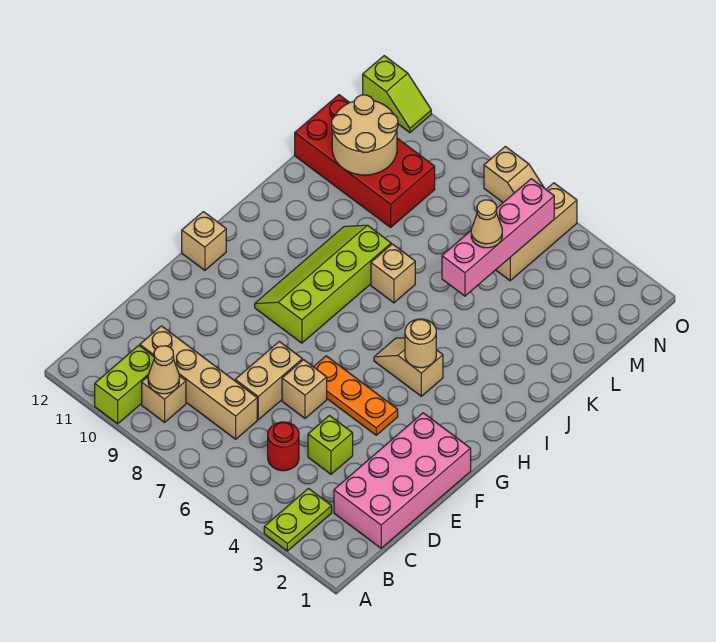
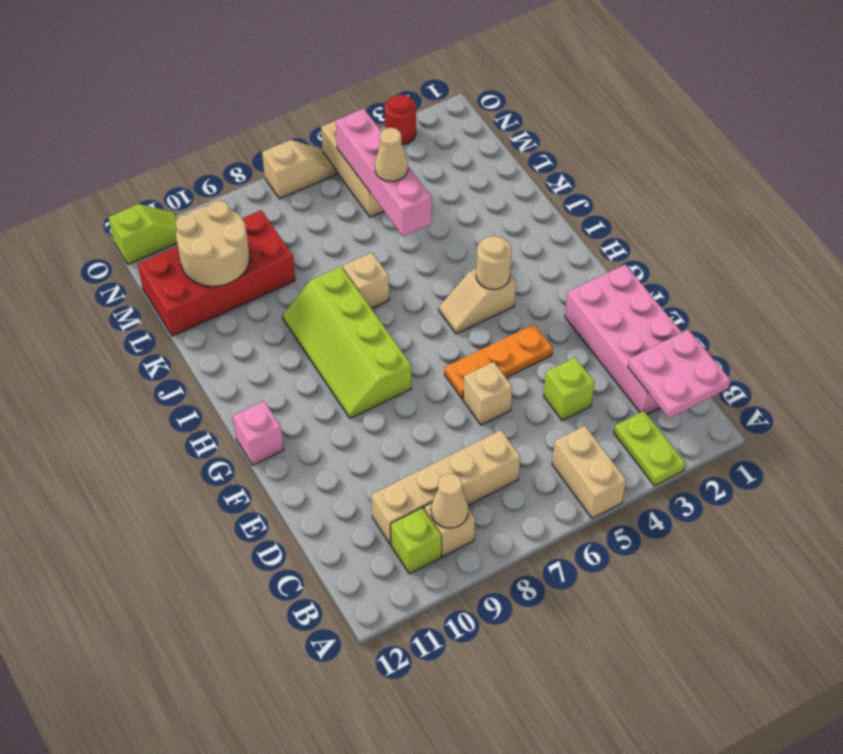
lime 1x2 brick [95,346,154,424] -> lime 1x1 brick [391,508,441,574]
none -> pink 2x2 plate [628,330,731,419]
red 1x1 round brick [268,422,299,471] -> red 1x1 round brick moved to [385,95,416,145]
tan 1x2 brick [235,341,302,420] -> tan 1x2 brick moved to [552,426,626,519]
tan 1x1 brick [182,212,226,270] -> pink 1x1 brick [233,401,284,465]

